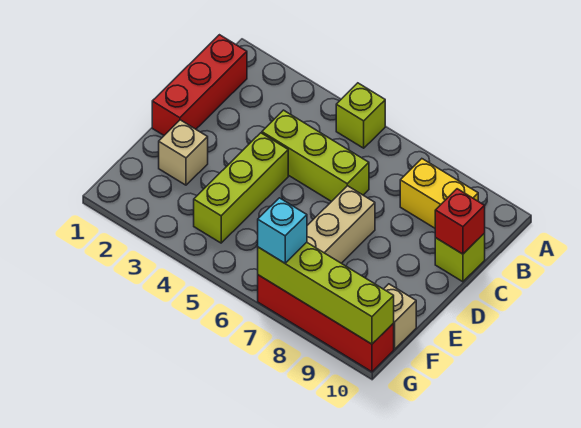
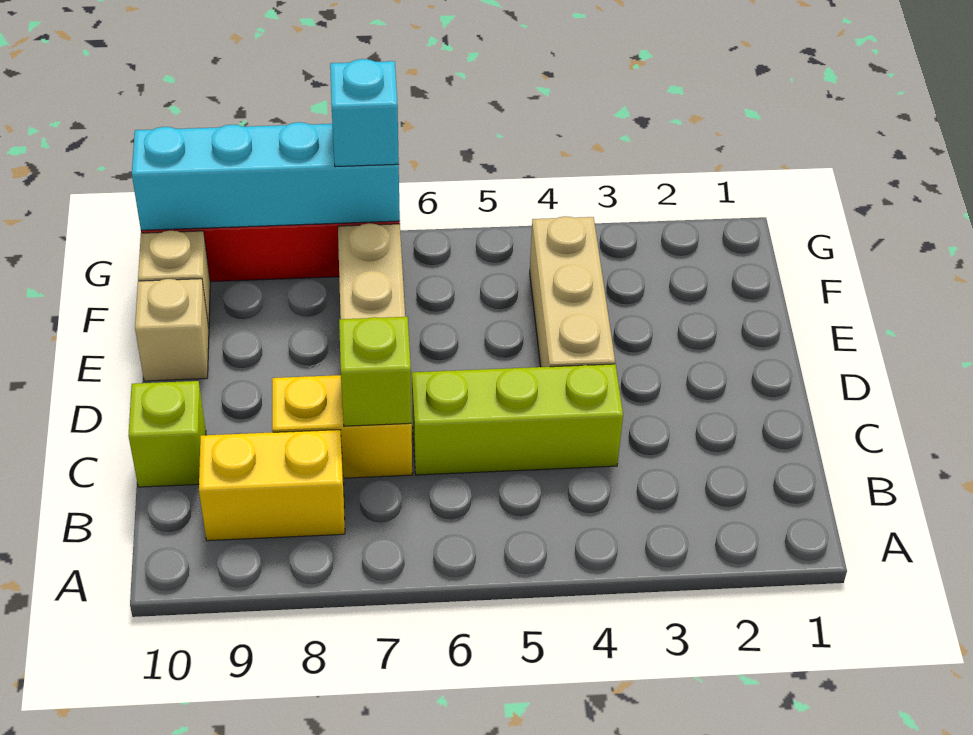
lime 1x1 brick [336,83,385,148] -> lime 1x1 brick moved to [339,317,412,426]
red 1x3 brick [152,35,247,135] -> none
none -> yellow 1x2 brick [272,375,412,478]
red 1x1 brick [435,189,485,254] -> none
lime 1x3 brick [194,133,288,243] -> tan 1x3 brick [530,216,615,367]
tan 1x1 brick [159,120,208,185] -> tan 1x1 brick moved to [135,279,209,381]
lime 1x4 brick [258,242,394,344] -> cyan 1x4 brick [132,122,400,230]

